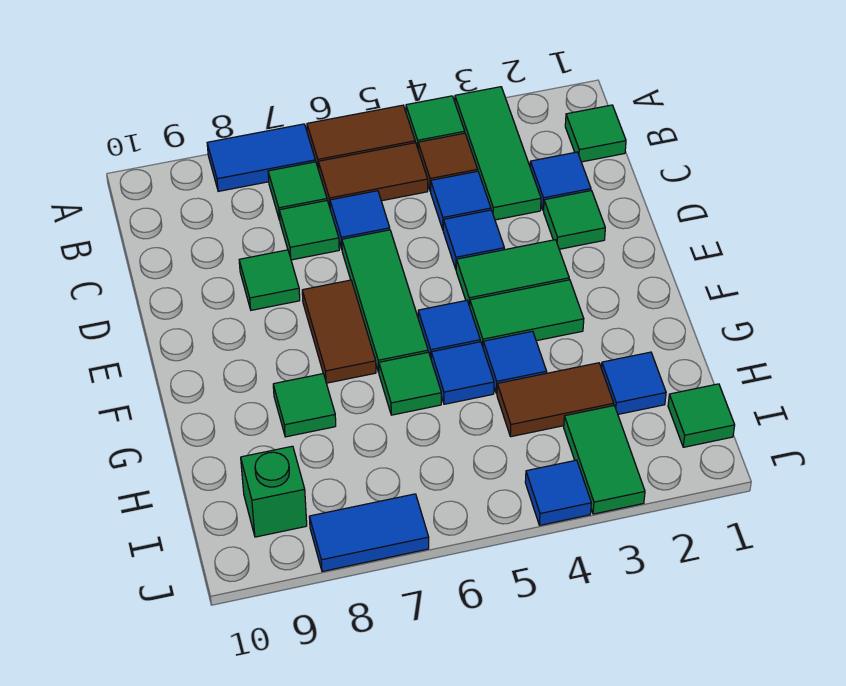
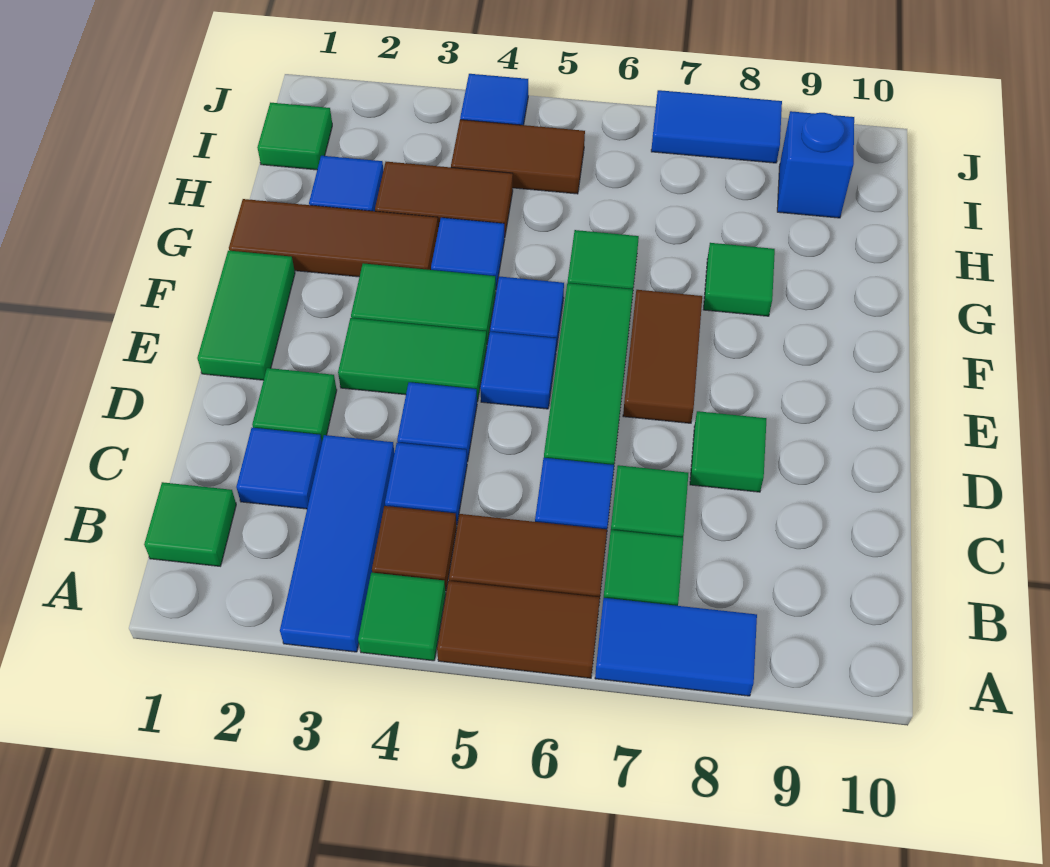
green 1x3 tile [455,87,541,220] -> blue 1x3 tile [280,435,394,652]
none -> brown 1x3 tile [229,199,438,277]
blue 1x1 tile [431,342,494,404] -> blue 1x1 tile moved to [480,332,556,409]
green 1x2 tile [564,406,645,514] -> green 1x2 tile moved to [197,251,295,380]
none -> brown 1x2 tile [451,120,585,194]
green 1x1 brick [241,446,307,537] -> blue 1x1 brick [777,111,854,218]

